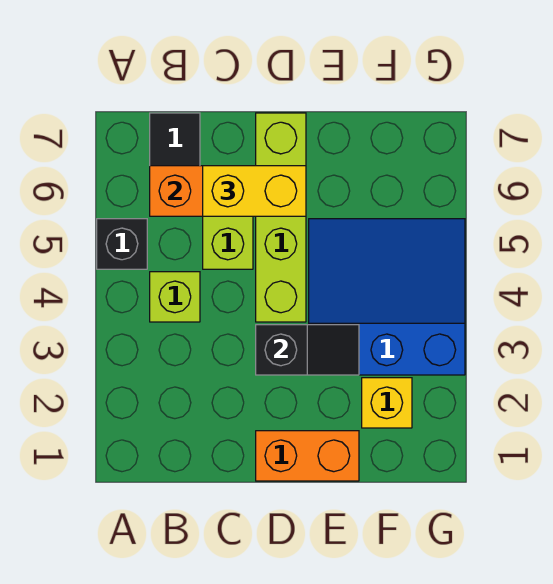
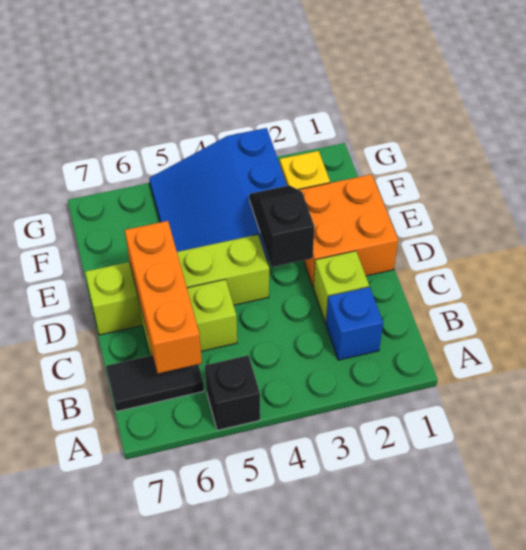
none -> blue 1x1 brick [326,287,383,360]
lime 1x1 brick [150,272,200,322] -> lime 1x1 brick moved to [314,251,369,323]
yellow 1x2 brick [203,166,306,216] -> none
orange 1x2 brick [256,431,359,481] -> orange 2x2 brick [299,174,398,288]

